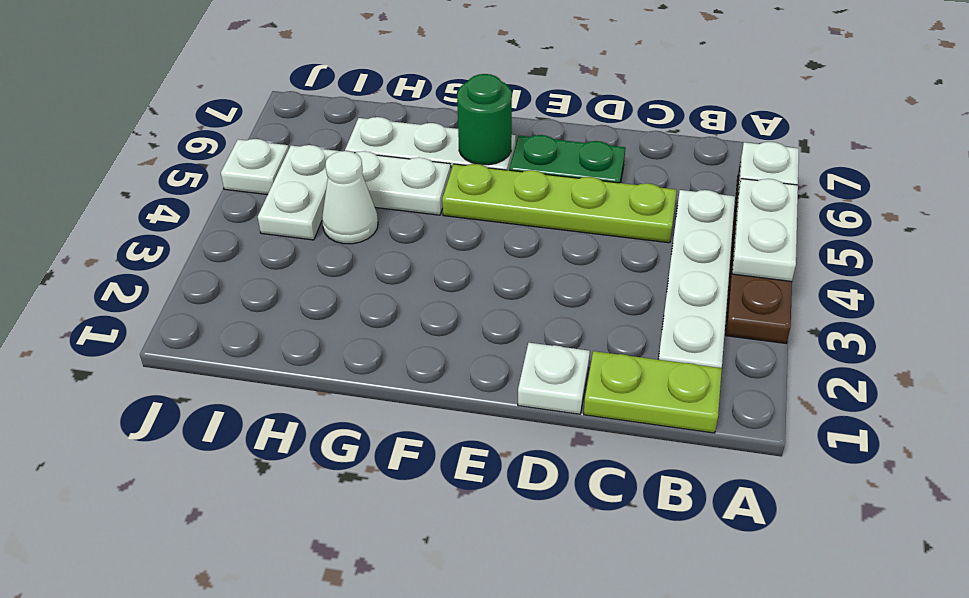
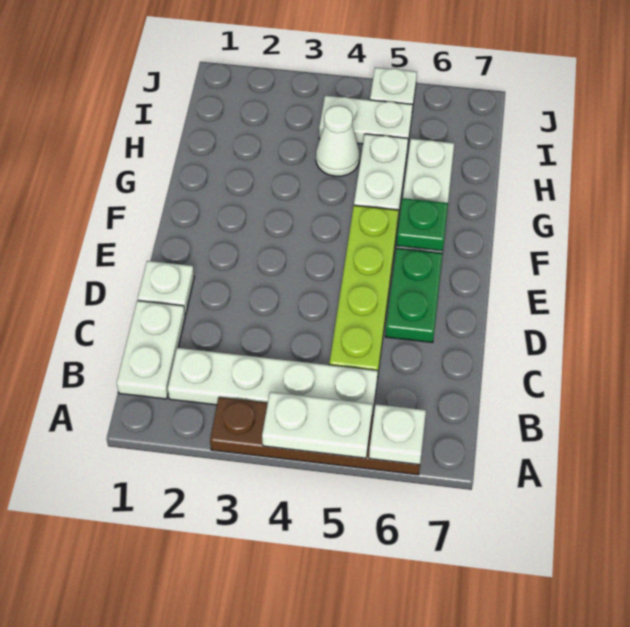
lime 1x2 plate [584,351,722,433] -> white 1x2 plate [117,301,185,399]
green 1x1 round brick [457,74,512,165] -> green 1x1 plate [397,198,448,251]

